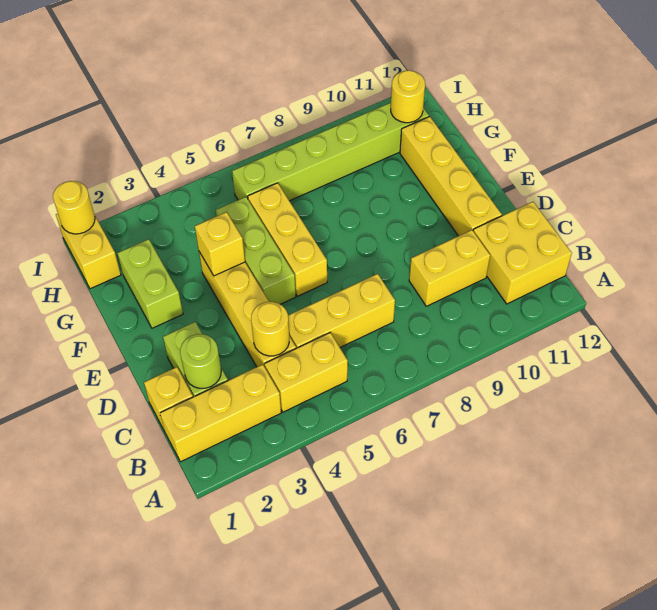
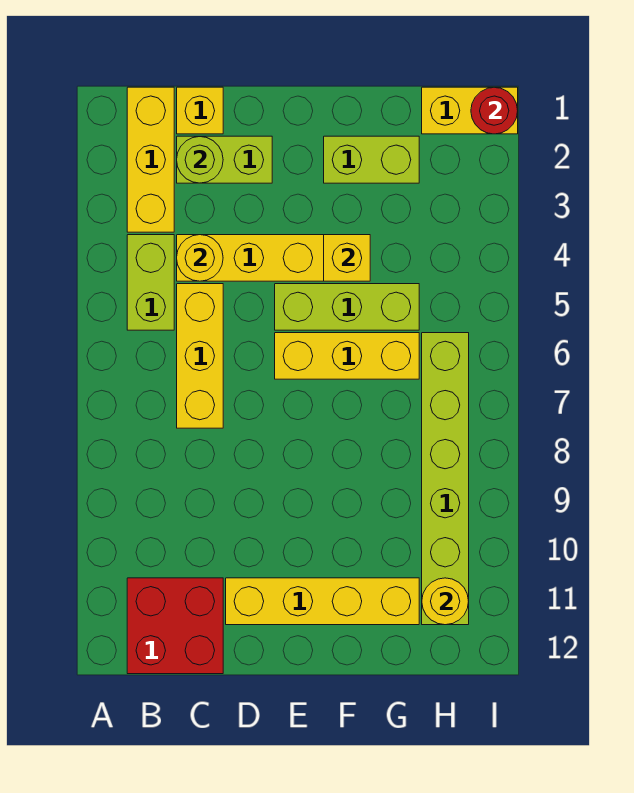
yellow 1x2 brick [265,333,348,412] -> lime 1x2 brick [127,235,174,330]
yellow 2x2 brick [473,202,572,304] -> red 2x2 brick [127,578,223,674]
yellow 1x2 brick [409,230,490,306] -> none
yellow 1x1 round brick [53,181,95,234] -> red 1x1 round brick [471,87,518,134]

